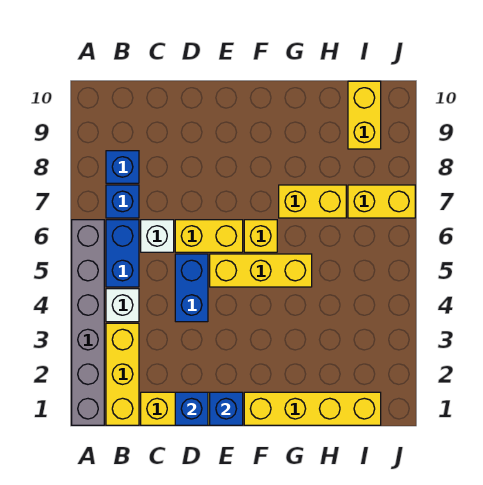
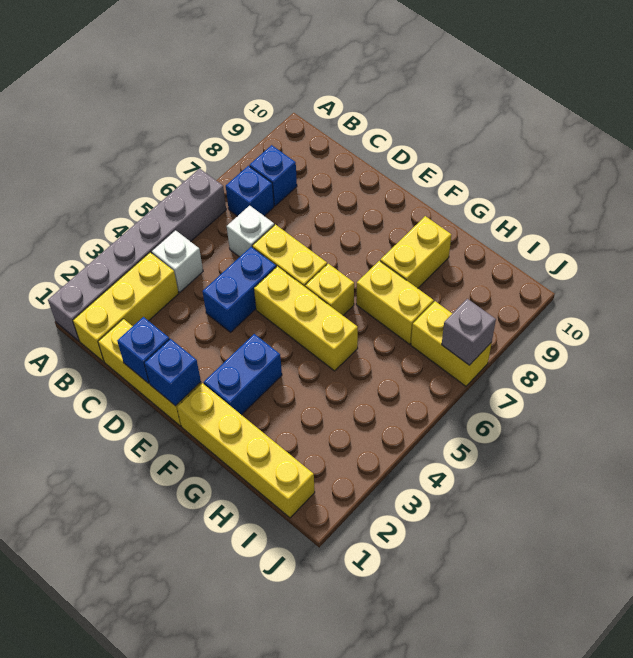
blue 1x2 brick [106,220,139,287] -> blue 1x2 brick moved to [204,334,282,415]
yellow 1x2 brick [348,81,381,149] -> yellow 1x2 brick moved to [380,216,451,288]
none -> grey 1x1 brick [442,299,496,365]

